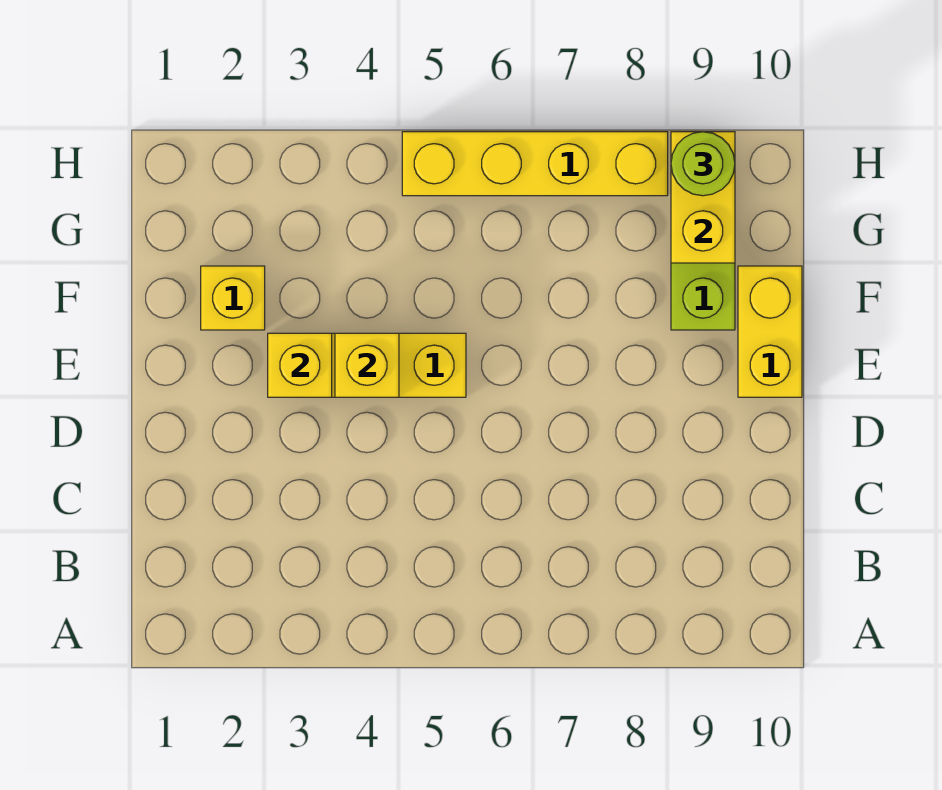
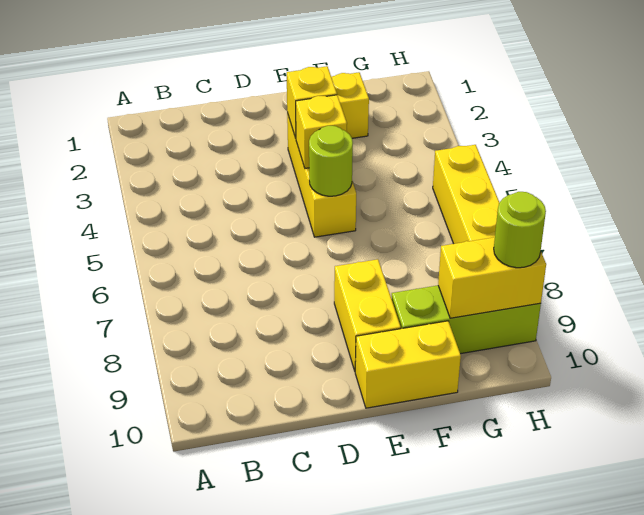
none -> lime 1x1 round brick [309,126,353,196]
none -> yellow 1x2 brick [334,259,401,371]

